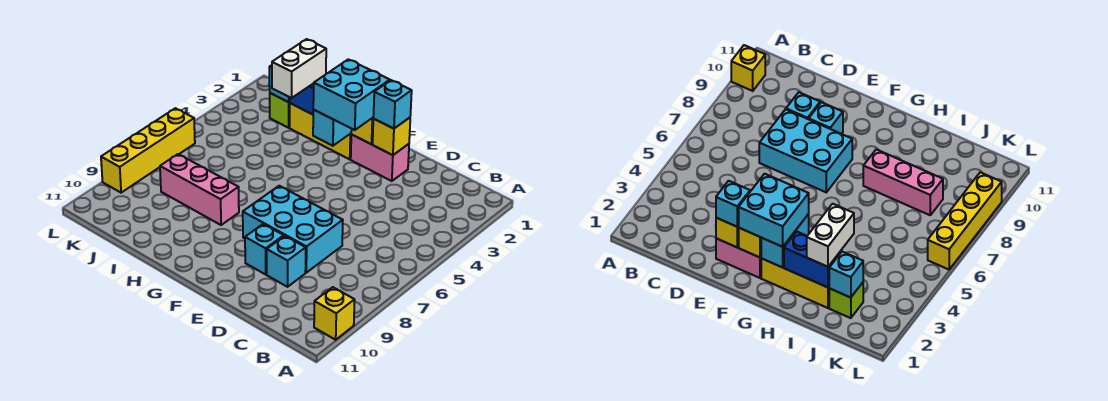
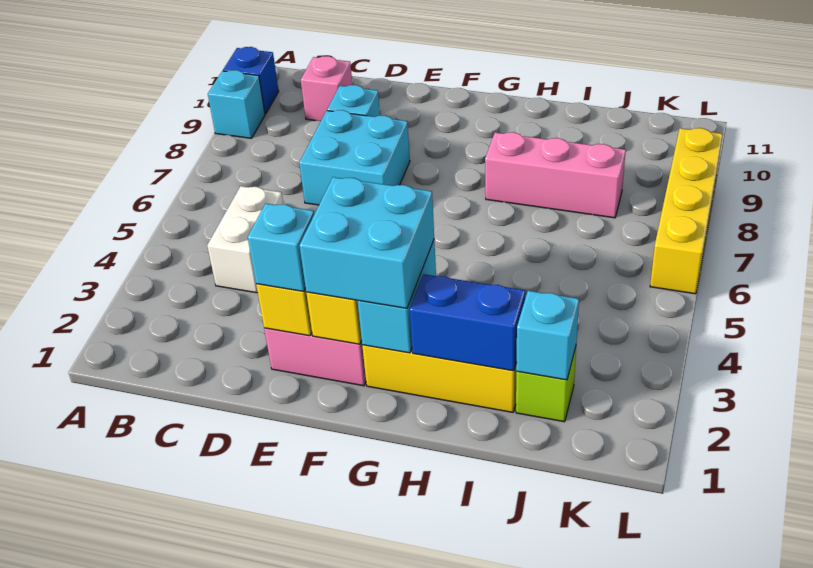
yellow 1x1 brick [314,287,355,340] -> blue 1x1 brick [223,47,279,114]
none -> pink 1x1 brick [301,56,352,121]
cyan 2x3 brick [243,186,343,273] -> cyan 2x2 brick [299,110,410,205]
cyan 1x1 brick [245,224,284,274] -> cyan 1x1 brick moved to [208,70,265,138]
white 1x2 brick [272,39,326,98] -> white 1x2 brick moved to [207,186,283,293]

